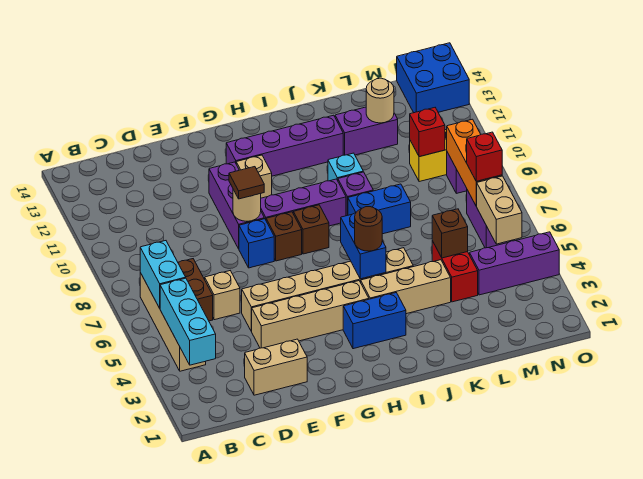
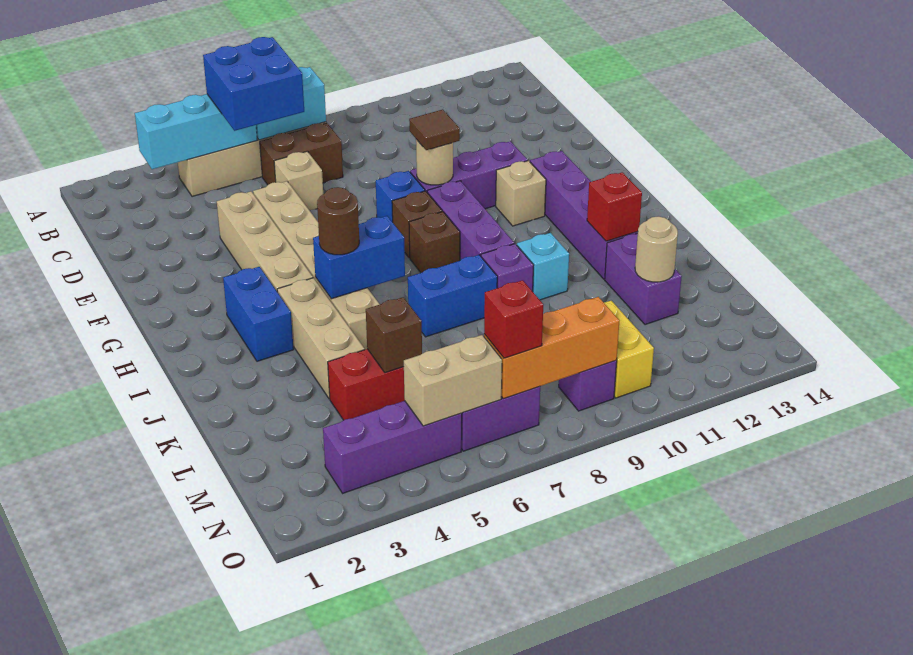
tan 1x2 brick [245,339,307,395] -> none
blue 1x2 brick [348,184,411,234] -> blue 1x2 brick turned to [408,255,497,337]
purple 1x3 brick [470,232,559,295] -> purple 1x3 brick turned to [323,401,462,493]
red 1x1 brick [410,108,445,157] -> red 1x1 brick moved to [587,172,642,241]
blue 2x2 brick [397,43,469,113] -> blue 2x2 brick moved to [203,37,304,131]

